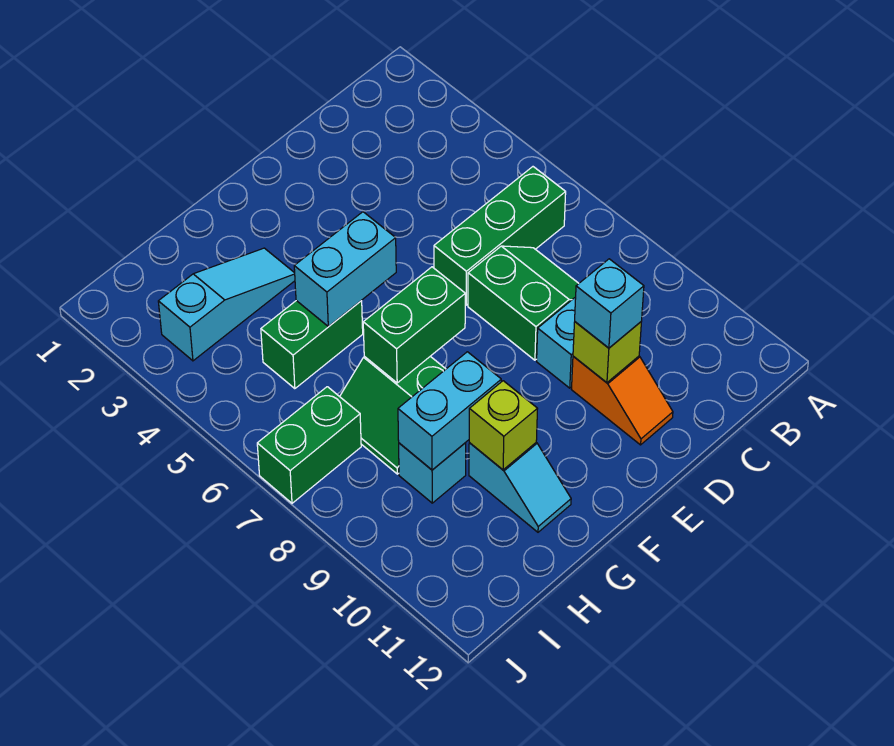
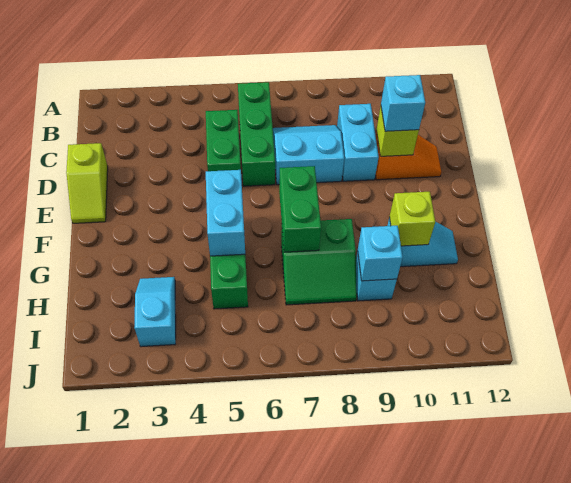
green 2x2 slope [468,246,579,360] -> cyan 2x2 slope [273,125,344,185]
none -> lime 1x2 slope [66,143,108,223]
cyan 1x3 slope [158,248,295,361] -> cyan 1x2 slope [134,277,176,347]
cyan 1x2 brick [398,352,501,470] -> cyan 1x1 brick [358,226,403,281]
green 1x2 brick [257,387,361,503] -> green 1x2 brick moved to [206,110,241,171]

